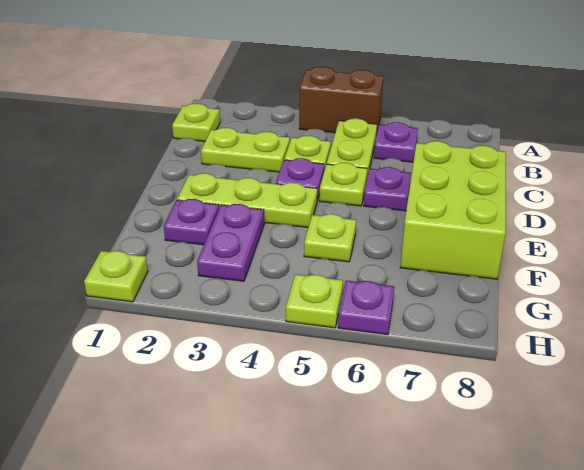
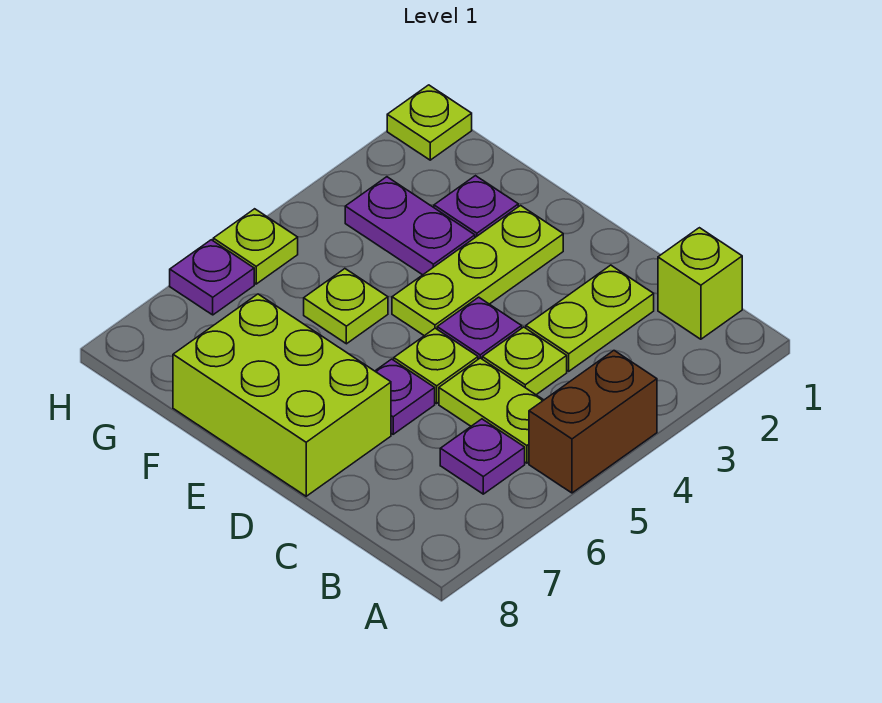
lime 1x1 plate [172,103,220,141] -> lime 1x1 brick [658,228,742,339]

